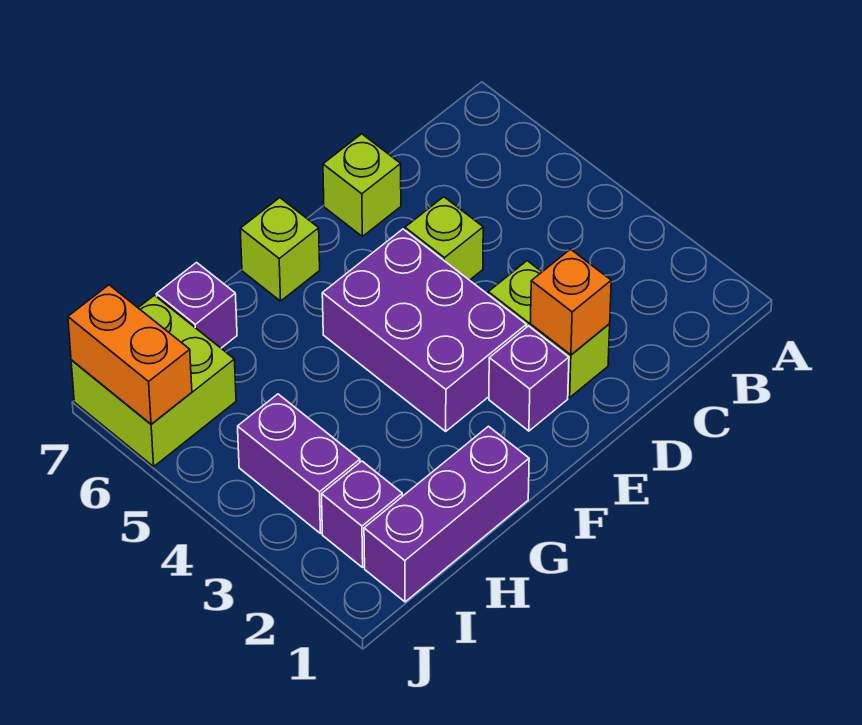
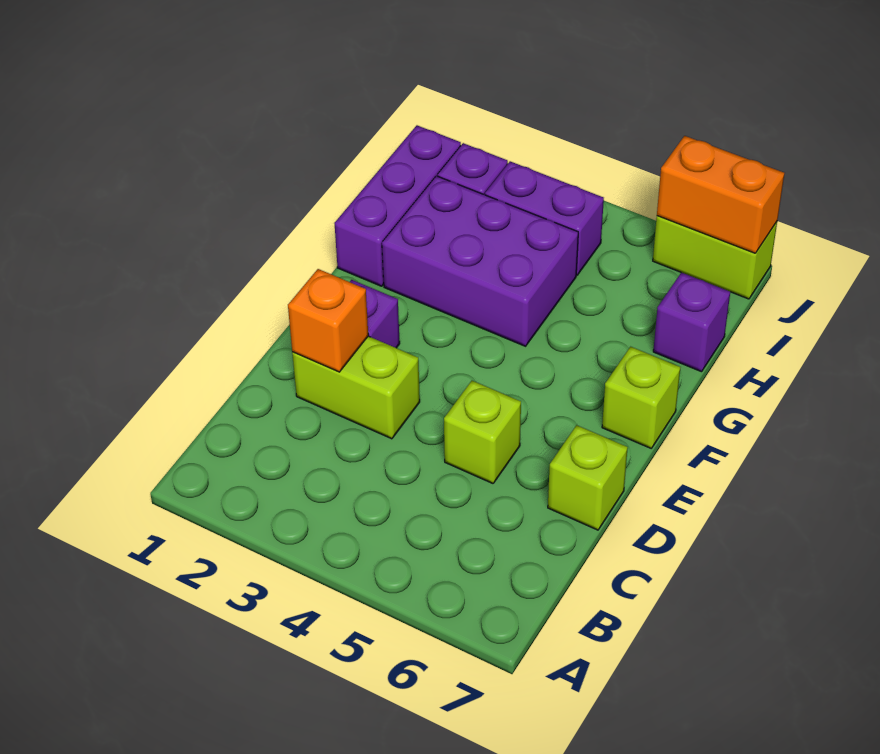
purple 2x3 brick [322,229,526,431] -> purple 2x3 brick moved to [382,176,578,346]
lime 2x2 brick [71,295,236,466] -> lime 1x2 brick [653,216,777,299]

